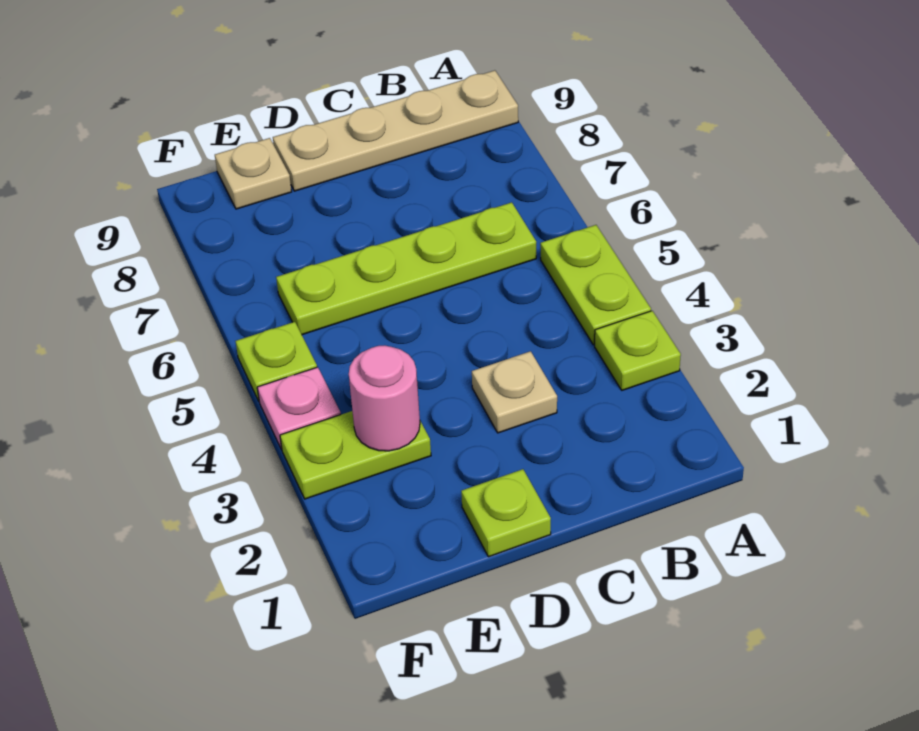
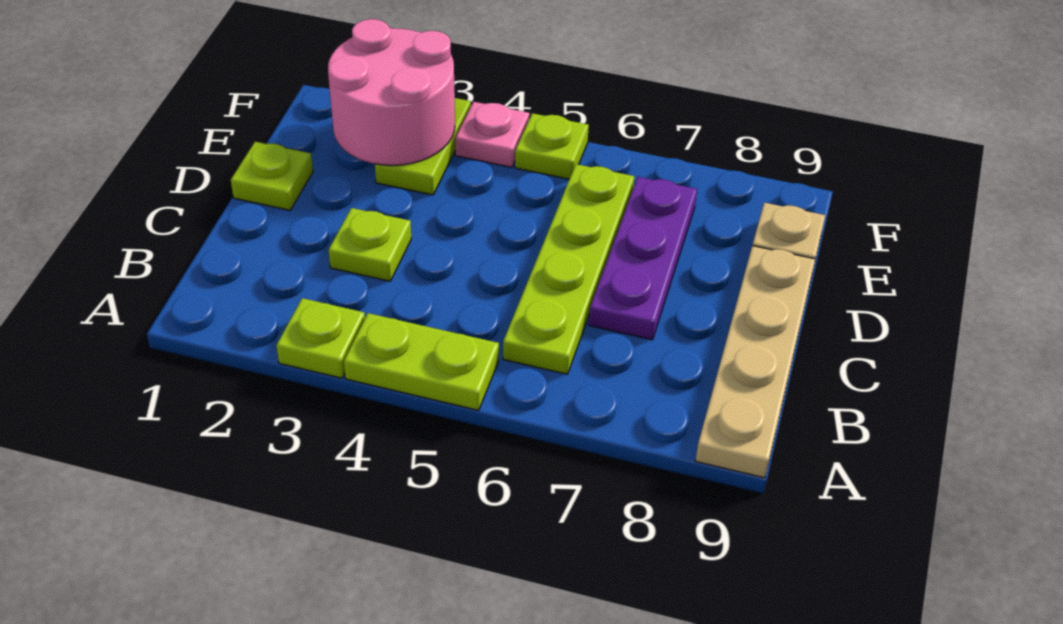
tan 1x1 plate [472,351,557,433] -> lime 1x1 plate [329,208,411,281]
none -> purple 1x3 plate [589,177,697,340]
pink 1x1 round brick [349,345,420,451] -> pink 2x2 round brick [328,19,455,165]

